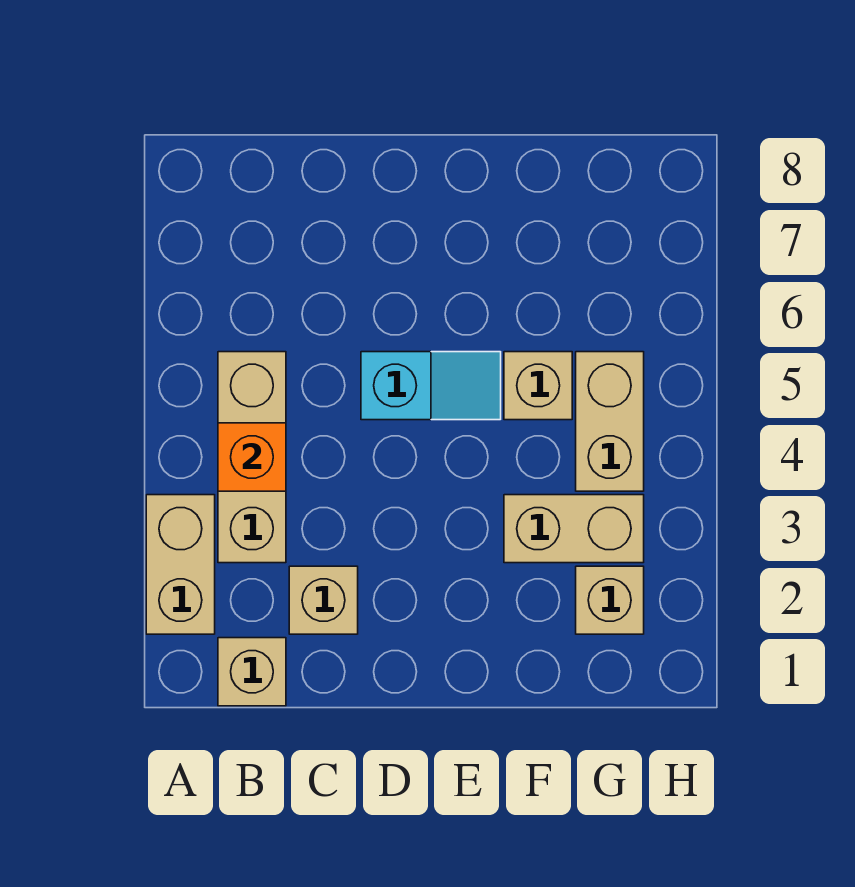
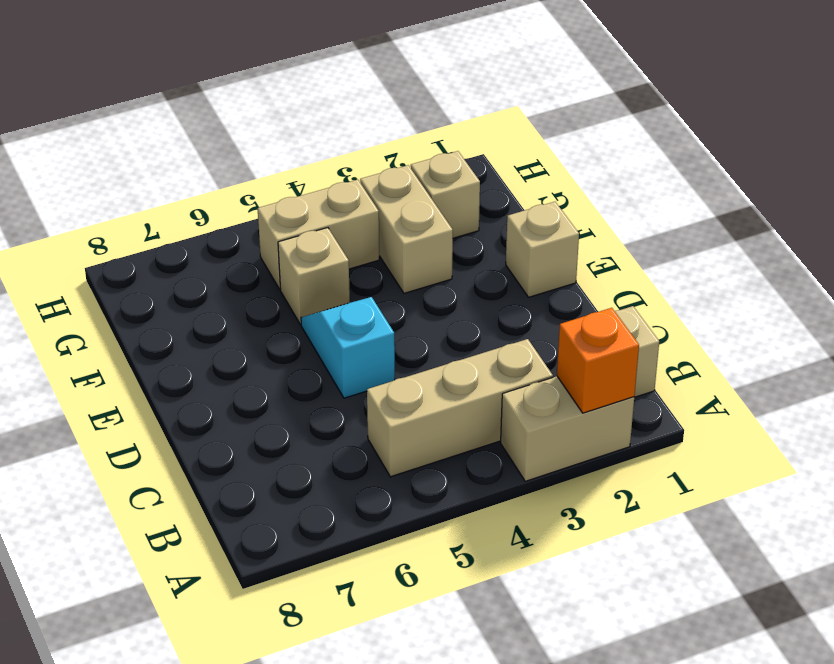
orange 1x1 brick [218,423,286,491] -> orange 1x1 brick moved to [557,308,639,413]
tan 1x1 brick [289,566,358,634] -> tan 1x1 brick moved to [506,202,579,297]

